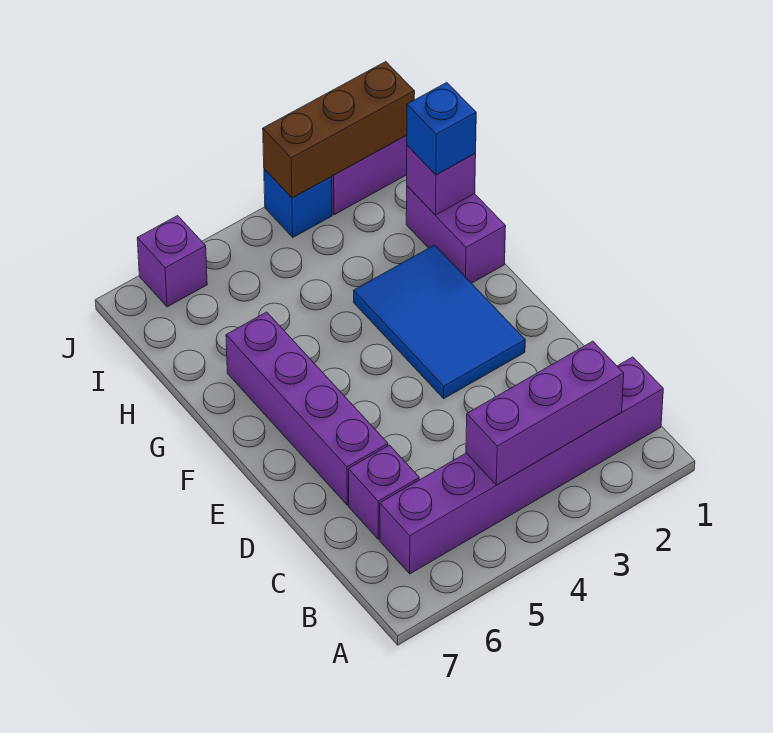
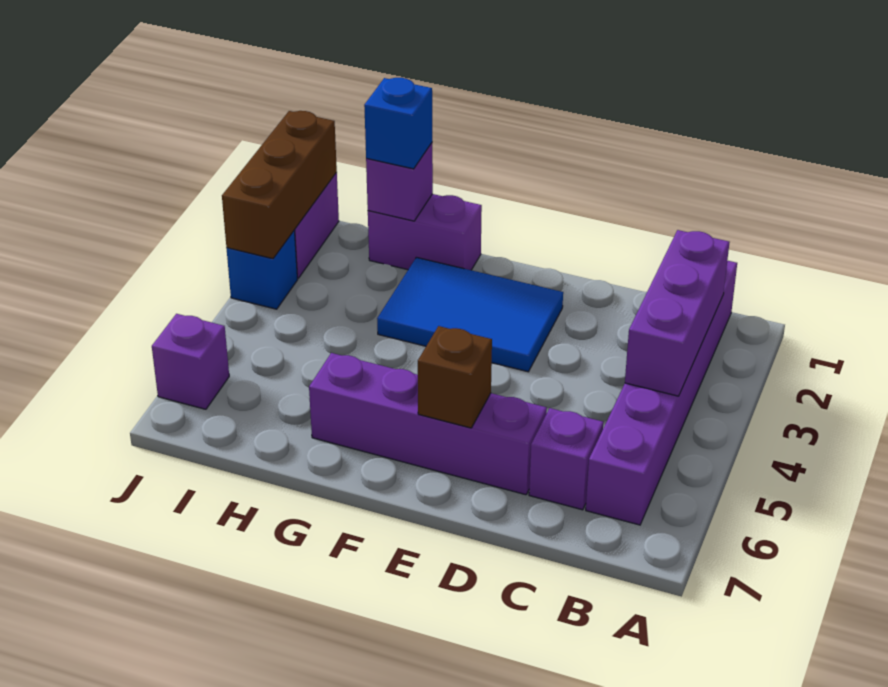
none -> brown 1x1 brick [418,326,492,428]

